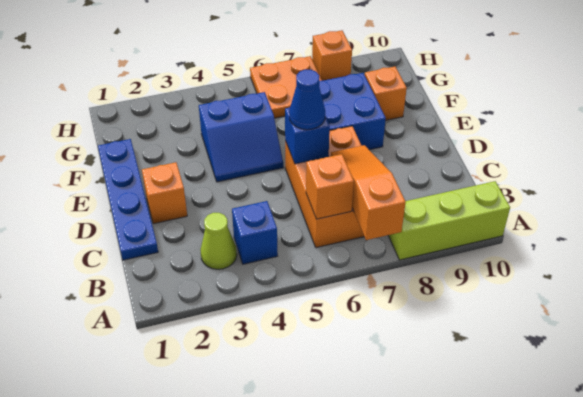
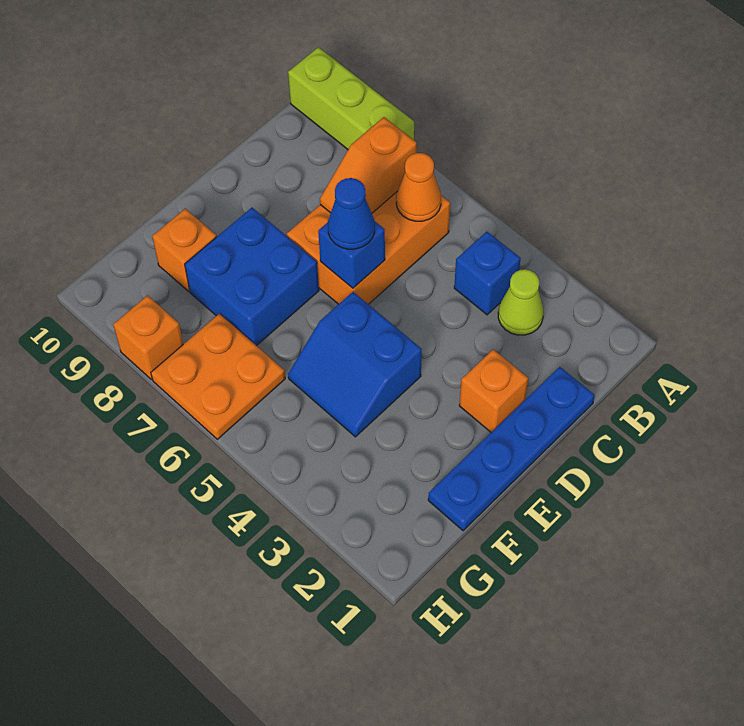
orange 1x3 slope [331,145,406,240] -> orange 1x2 slope [320,117,417,213]
orange 1x1 brick [306,154,354,219] -> orange 1x1 cone [396,153,441,221]
blue 2x2 slope [199,92,283,182] -> blue 2x2 slope turned to [288,292,422,437]

